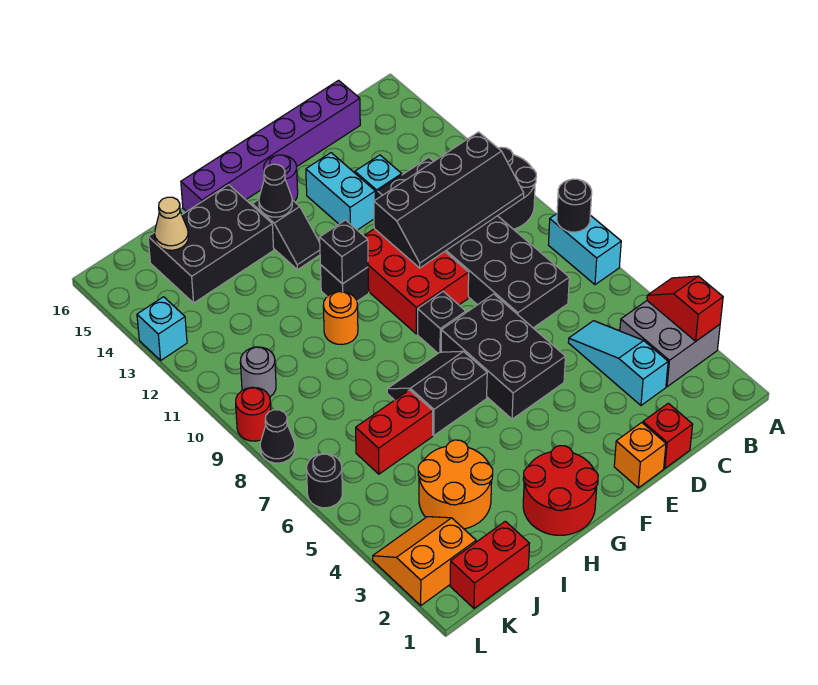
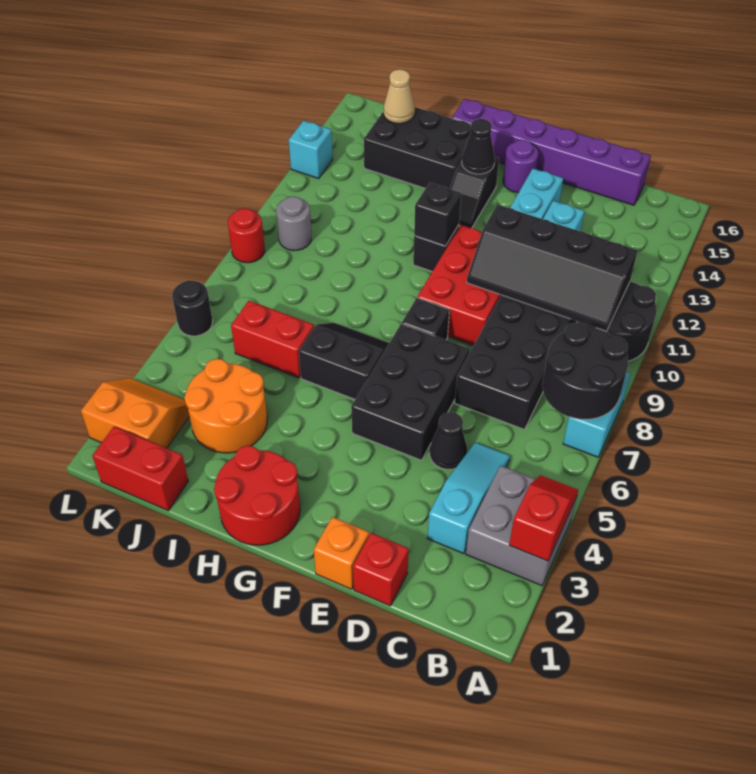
black 1x1 round brick [557,179,592,232] -> black 2x2 round brick [542,323,628,419]
orange 1x1 round brick [323,292,358,345] -> none
black 1x1 cone [260,410,295,463] -> black 1x1 cone moved to [430,412,467,469]

